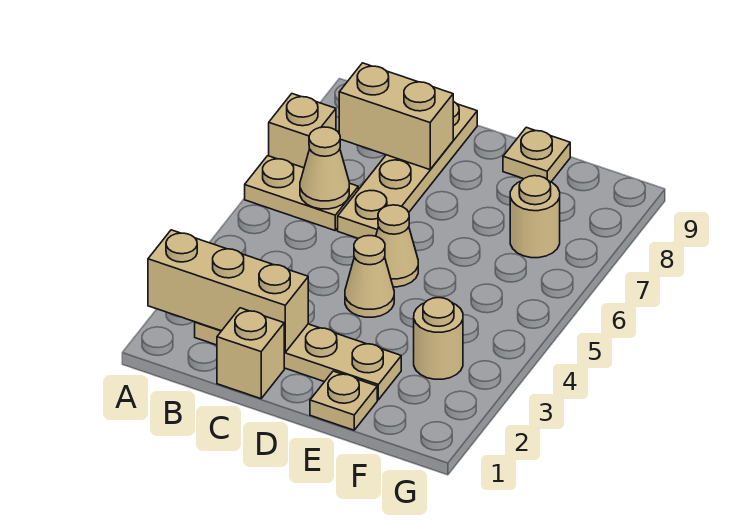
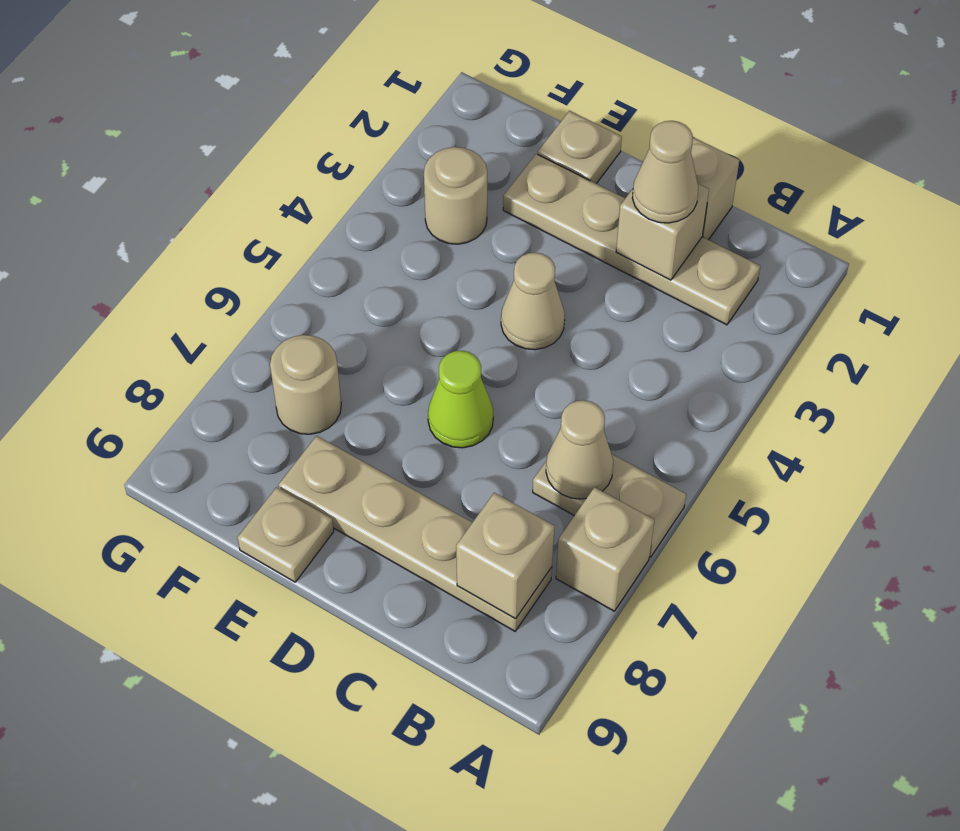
tan 1x3 brick [148,230,308,352] -> tan 1x1 brick [616,184,709,280]
tan 1x2 brick [339,63,453,170] -> tan 1x1 brick [456,493,554,619]
tan 1x4 plate [338,101,477,239] -> tan 1x4 plate turned to [279,436,552,631]
tan 1x1 cone [376,205,418,287] -> tan 1x1 cone moved to [632,121,698,223]
none -> lime 1x1 cone [428,351,493,448]

